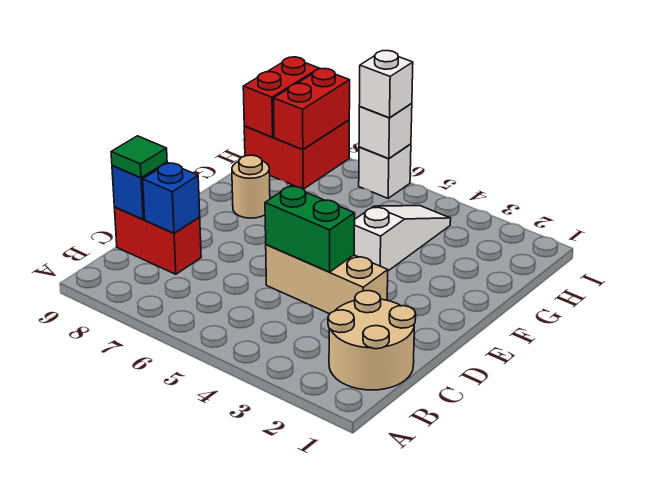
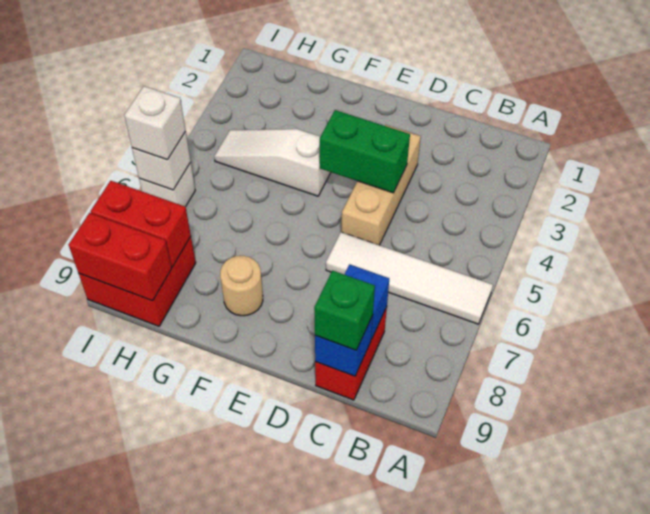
none -> white 1x4 tile [326,232,493,324]
tan 2x2 round brick [328,291,416,390] -> none
green 1x1 tile [111,136,167,178] -> green 1x1 brick [314,271,375,350]
green 1x2 brick [265,186,355,272] -> green 1x2 brick turned to [320,110,410,193]

